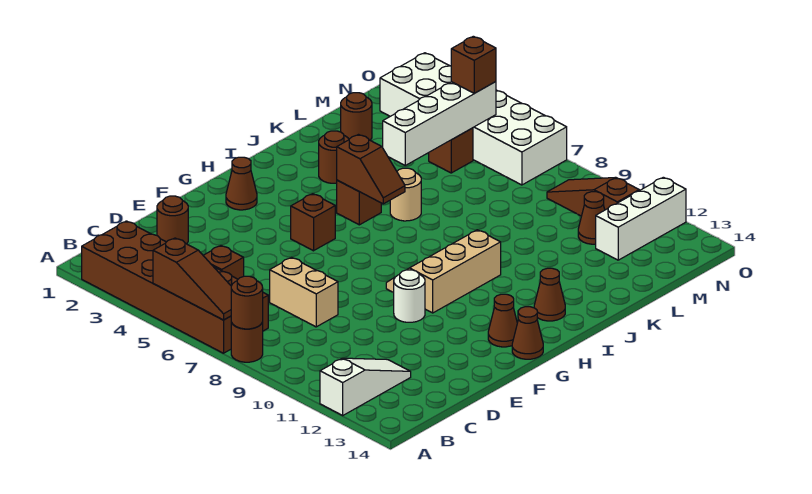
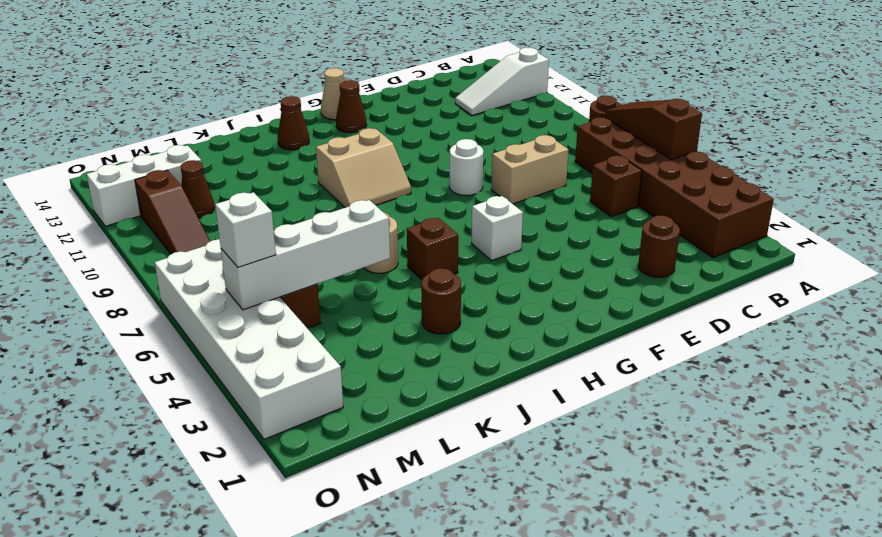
brown 1x1 round brick [231,276,263,329] -> none
tan 1x2 brick [270,258,338,327] -> tan 1x2 brick turned to [491,135,569,204]
white 1x1 round brick [394,270,425,322] -> white 1x1 round brick moved to [450,139,483,196]
brown 1x1 cone [226,157,257,210] -> none
brown 1x1 brick [291,194,335,251] -> white 1x1 brick [472,196,523,260]
tan 2x3 slope [386,230,501,313] -> tan 2x2 slope [316,128,411,208]
brown 1x1 cone [512,307,543,359] -> tan 1x1 cone [321,68,344,120]
brown 1x2 slope [337,135,405,204] -> none
brown 1x1 round brick [341,93,372,140] -> none
brown 1x1 brick [451,36,496,93] -> white 1x1 brick [215,192,276,267]

